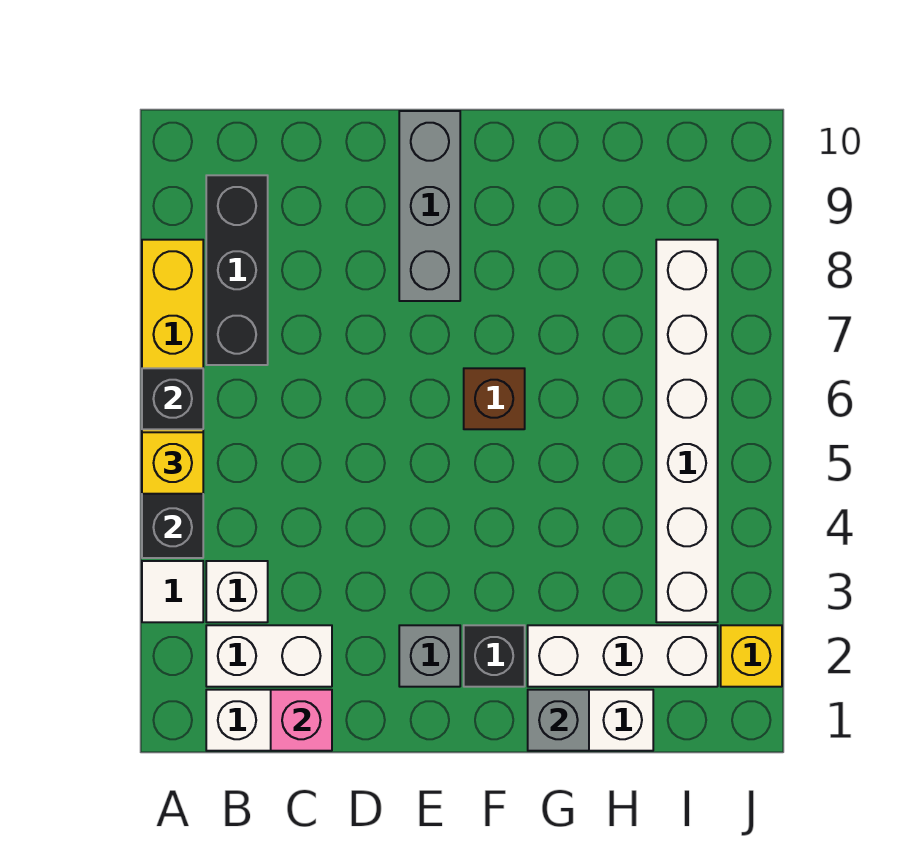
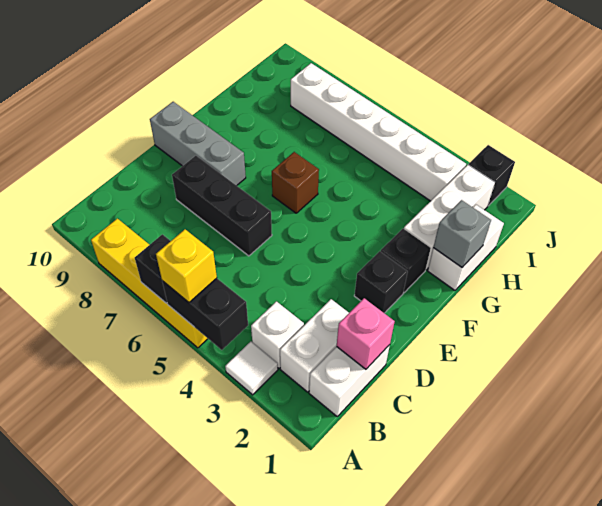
black 1x3 brick [206,175,268,365] -> black 1x3 brick moved to [172,156,272,256]
grey 1x1 brick [399,625,460,687] -> black 1x1 brick [354,251,408,313]
yellow 1x1 brick [721,625,782,687] -> black 1x1 brick [469,145,515,206]

